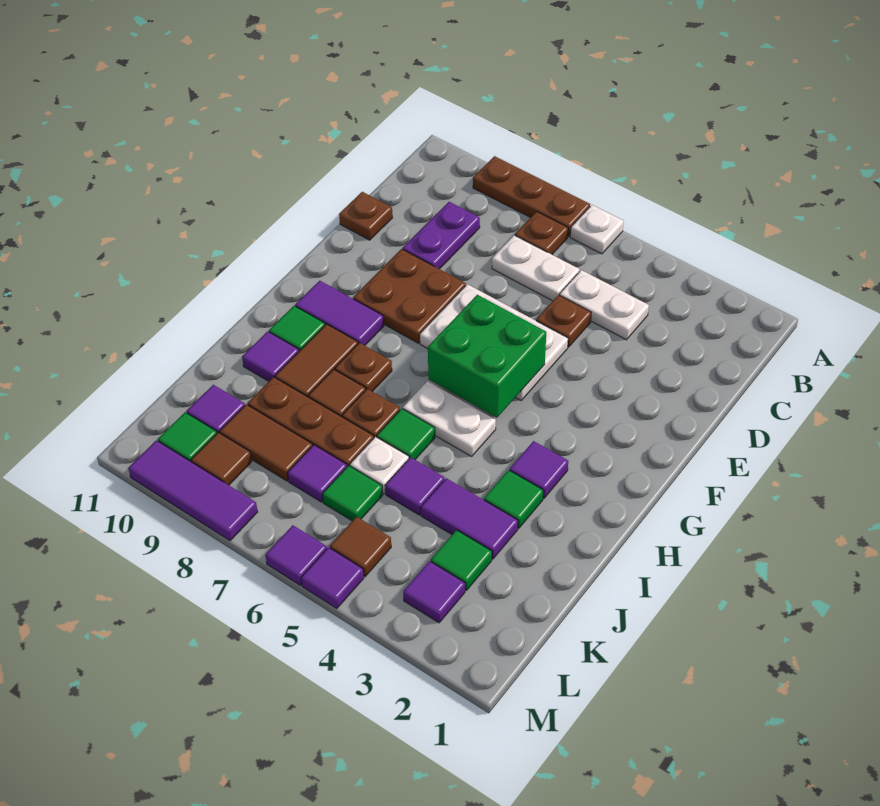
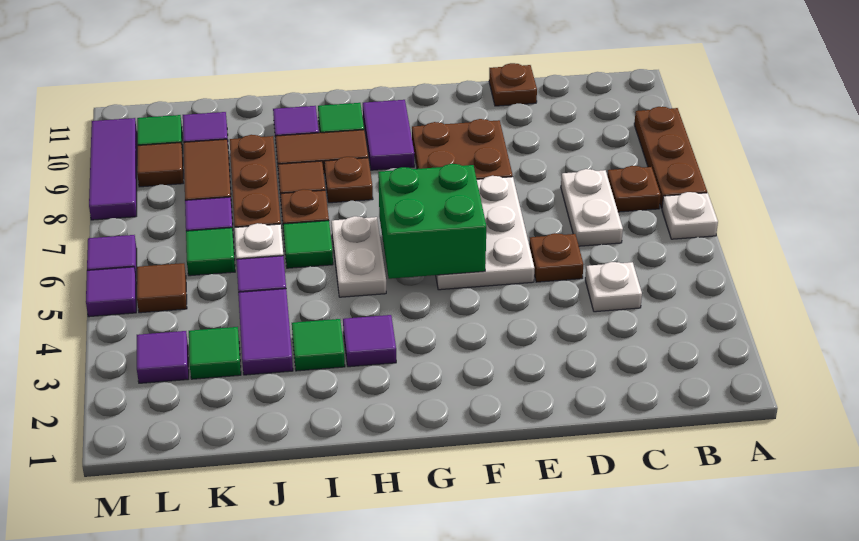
white 1x2 plate [560,270,649,340] -> white 1x1 plate [585,262,642,312]
purple 1x2 plate [403,202,480,269] -> none

